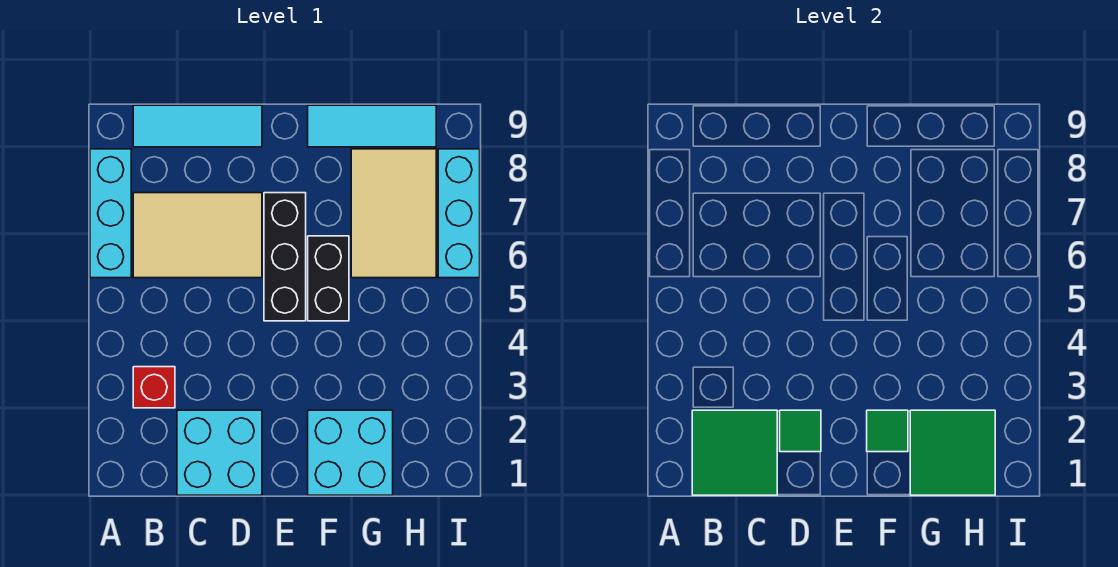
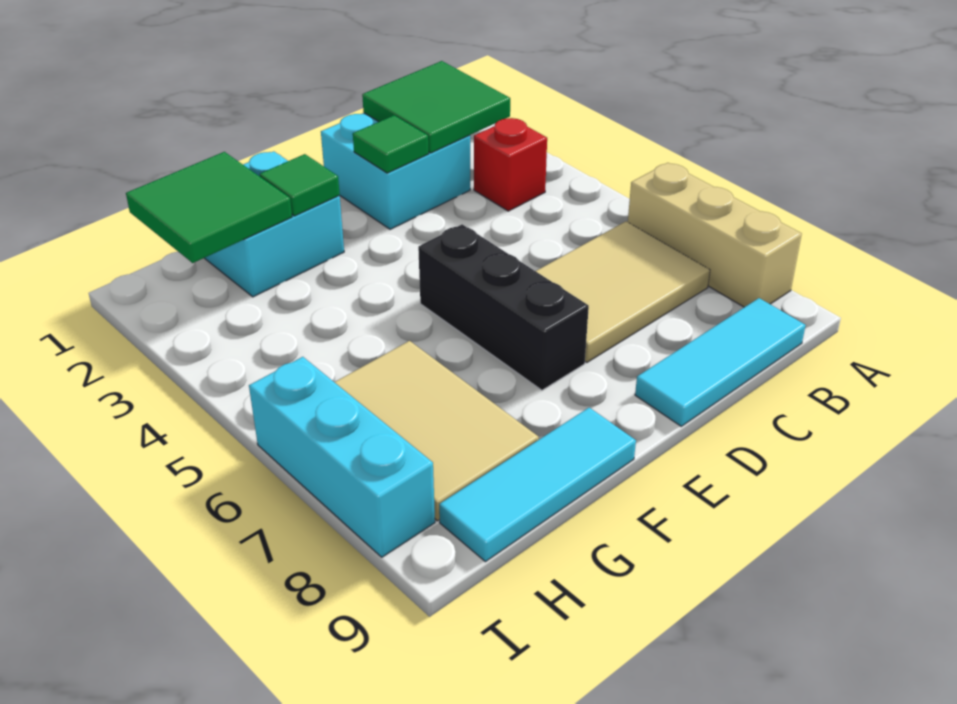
cyan 1x3 brick [90,149,131,278] -> tan 1x3 brick [628,163,802,307]
black 1x2 brick [308,236,349,321] -> none

